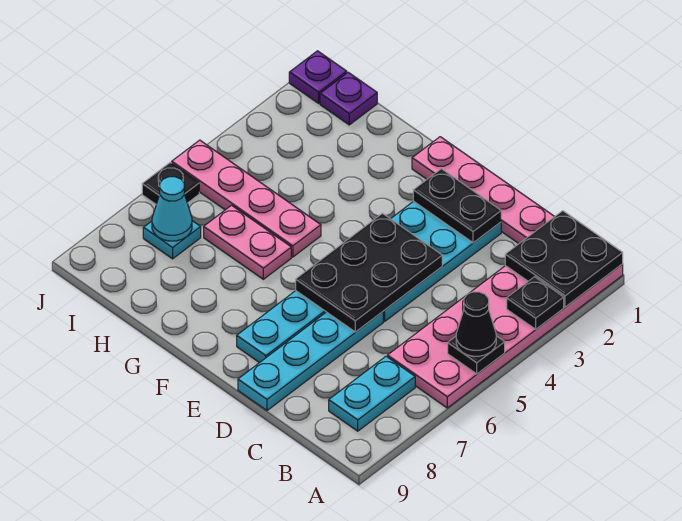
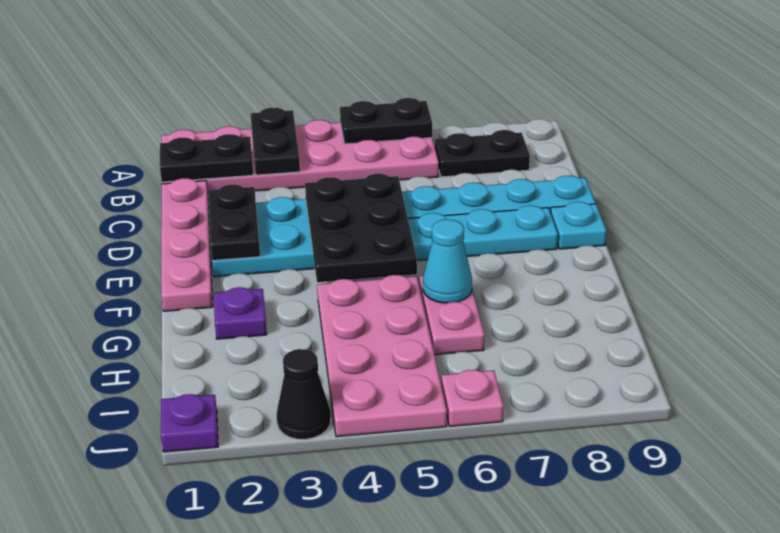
black 2x2 plate [505,211,623,307] -> black 1x2 plate [160,134,253,182]
black 1x1 plate [507,277,564,329] -> black 1x2 plate [250,108,300,175]
black 1x1 plate [448,336,505,374] -> black 1x2 plate [340,98,432,144]
black 1x1 cone [456,292,496,356] -> black 1x1 cone moved to [276,349,331,439]
cyan 1x2 plate [329,356,415,431] -> black 1x2 plate [435,130,530,177]
black 2x3 plate [296,213,442,332] -> black 2x3 plate turned to [305,174,417,282]
pink 1x4 plate [172,140,321,257] -> pink 2x4 plate [317,275,447,437]
purple 1x1 plate [320,72,377,125] -> purple 1x1 plate moved to [214,287,267,339]
cyan 1x1 plate [143,221,201,259] -> cyan 1x1 plate moved to [551,202,607,249]
cyan 1x1 cone [152,177,192,241] -> cyan 1x1 cone moved to [423,219,472,303]
black 1x1 plate [142,162,199,204] -> pink 1x1 plate [442,370,503,426]

